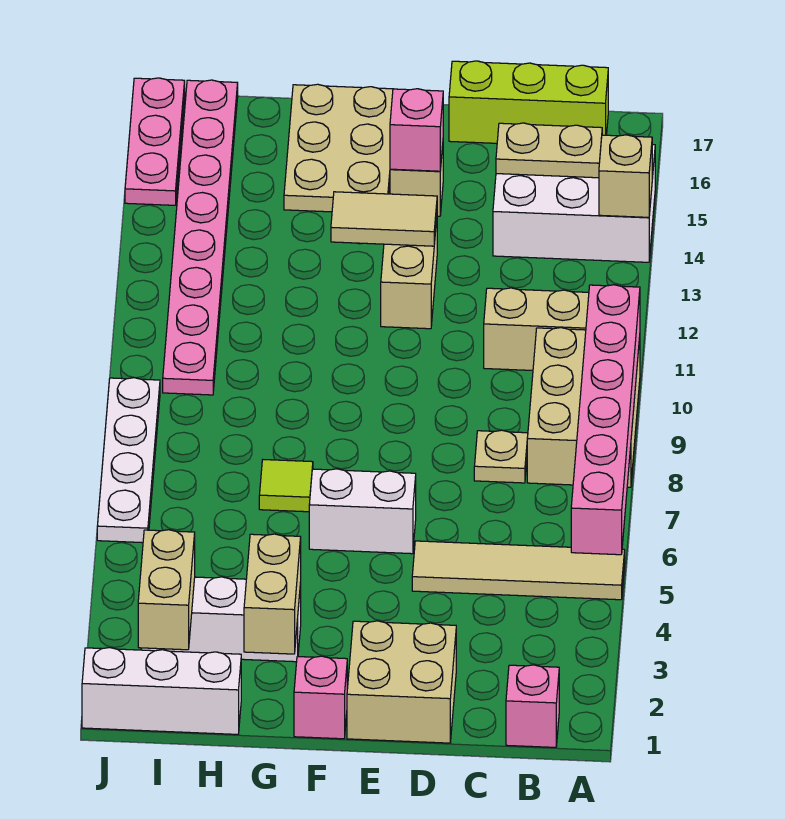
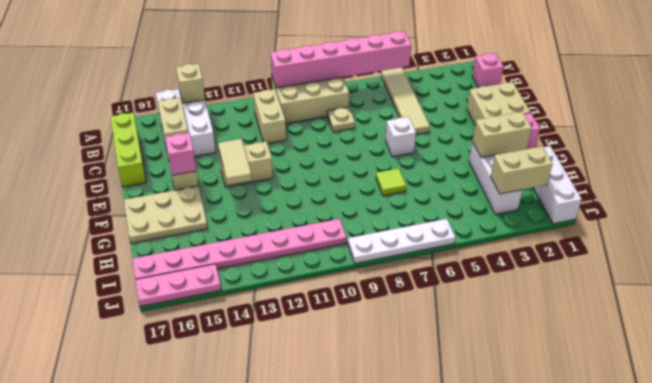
white 1x2 brick [309,469,416,554] -> white 1x1 brick [385,117,416,157]

